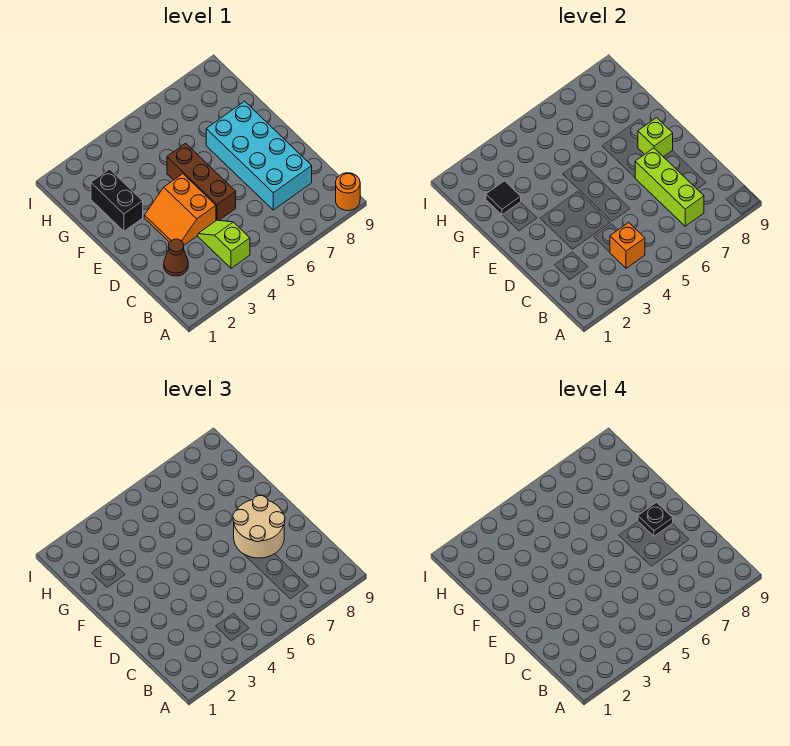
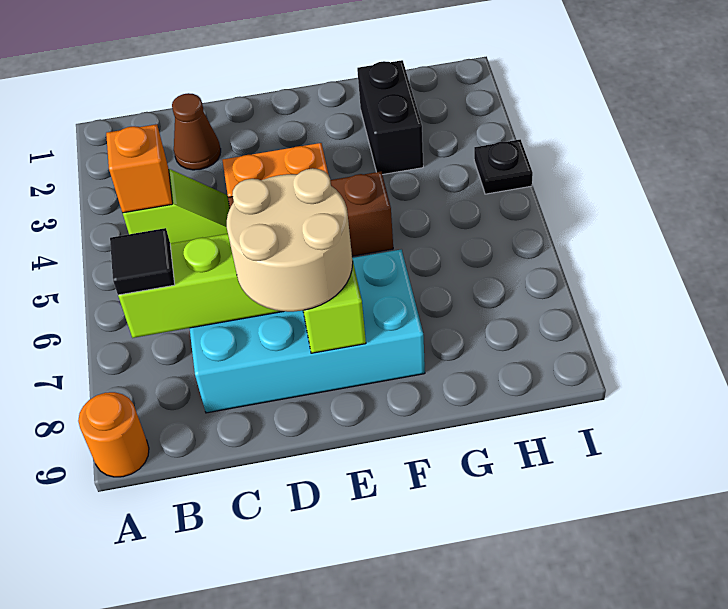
black 1x1 plate [638,502,673,536] -> black 1x1 plate moved to [474,139,533,194]
black 1x2 brick [91,169,143,231] -> black 1x2 brick turned to [357,60,423,175]
black 1x1 tile [486,181,521,215] -> black 1x1 tile moved to [110,228,175,295]

